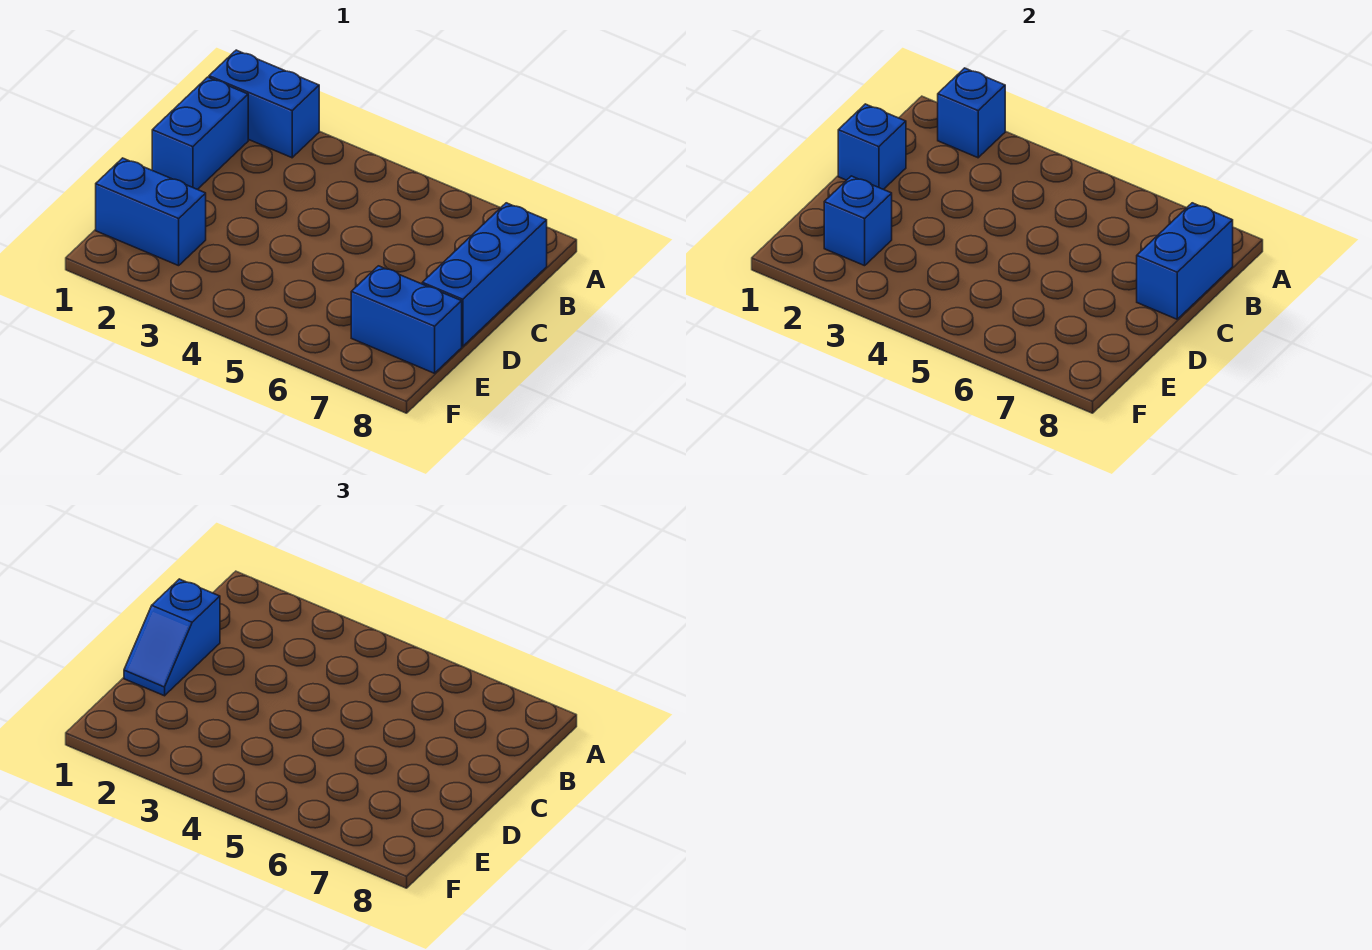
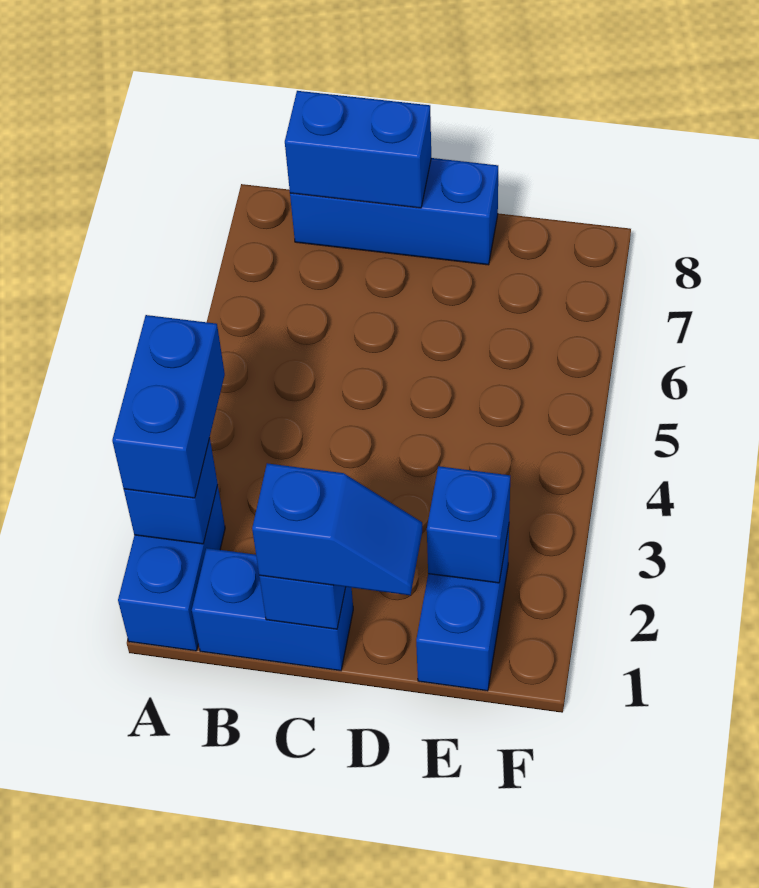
blue 1x2 brick [351,266,462,373] -> blue 1x2 brick moved to [112,315,225,498]

